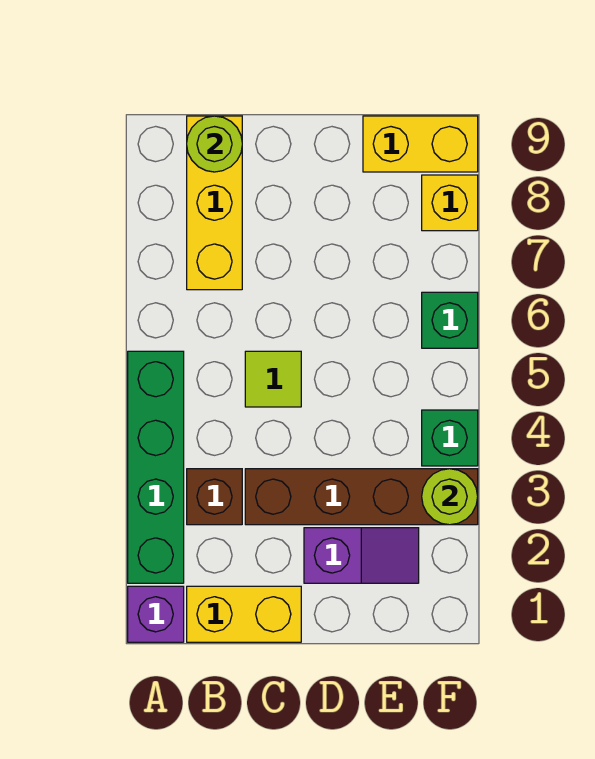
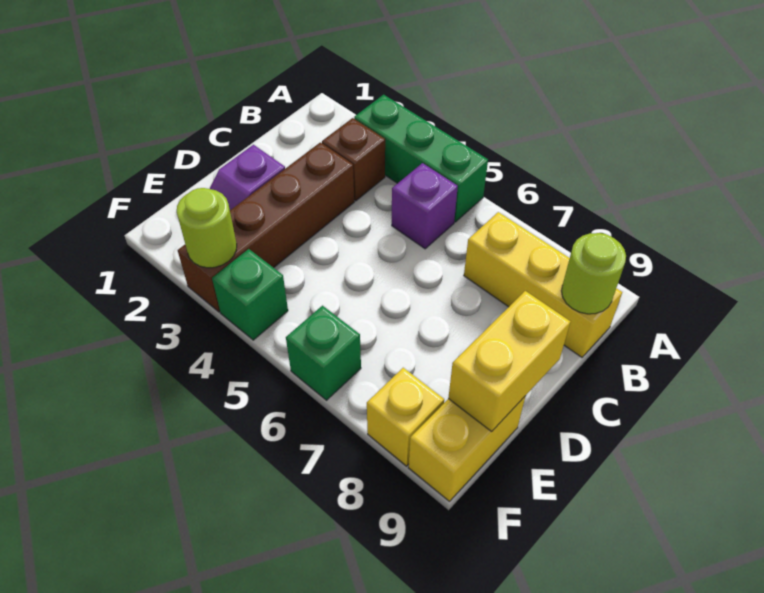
purple 1x1 brick [128,586,184,642] -> purple 1x1 brick moved to [392,163,458,249]
green 1x4 brick [128,351,184,583] -> green 1x3 brick [354,95,488,222]
yellow 1x2 brick [187,586,301,642] -> yellow 1x2 brick moved to [448,291,571,432]
lime 1x1 tile [245,351,301,407] -> none

